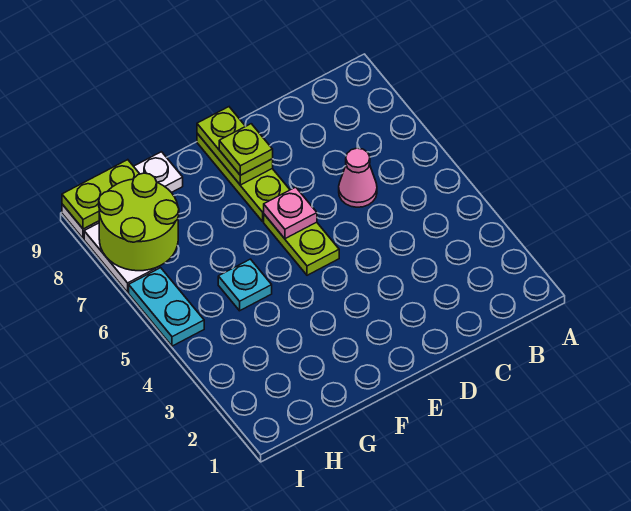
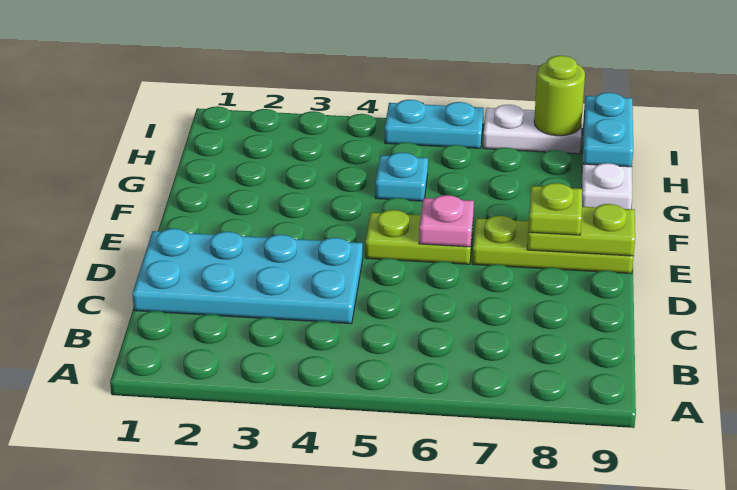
none -> cyan 2x4 plate [132,229,363,324]
pink 1x1 cone [339,148,377,207] -> none
lime 2x2 round brick [99,173,179,271] -> lime 1x1 round brick [534,56,585,136]
lime 1x2 plate [62,160,139,229] -> cyan 1x2 plate [583,93,633,167]

